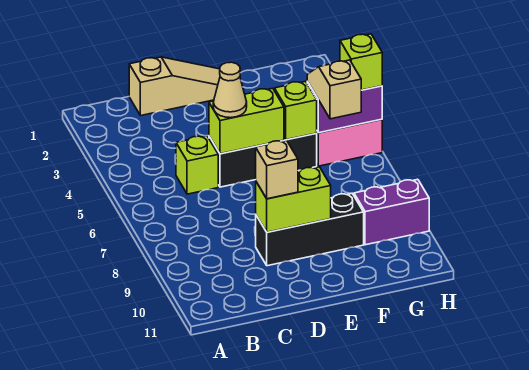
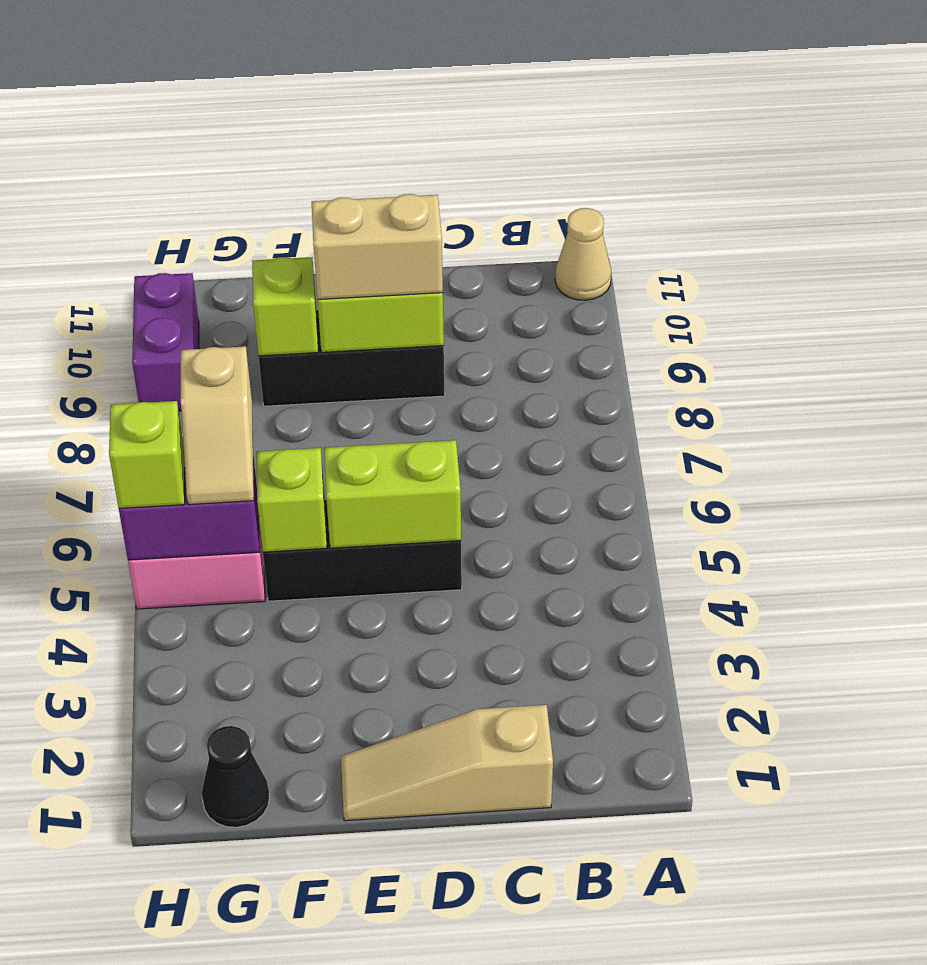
lime 1x1 brick [176,136,218,194] -> lime 1x1 brick moved to [252,257,318,356]
tan 1x1 cone [213,62,247,118] -> tan 1x1 cone moved to [555,208,611,300]
tan 1x1 brick [256,140,298,199] -> tan 1x2 brick [312,194,443,299]
none -> black 1x1 cone [202,726,269,827]
purple 1x2 brick [354,179,429,245] -> purple 1x2 brick turned to [132,273,199,411]

